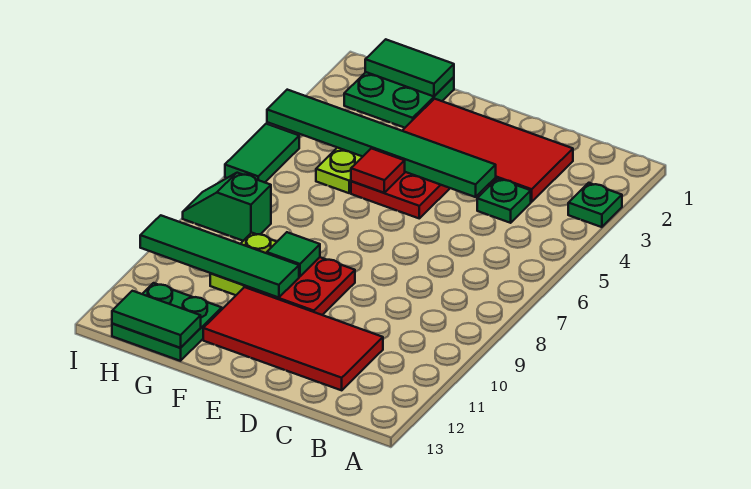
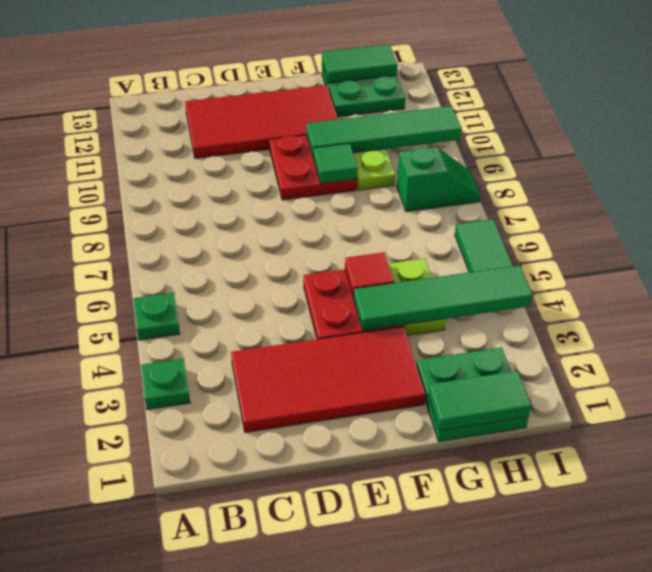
green 1x1 plate [477,178,531,223] -> green 1x1 plate moved to [133,293,180,340]
green 1x6 tile [267,90,496,197] -> green 1x4 tile [354,265,533,331]

